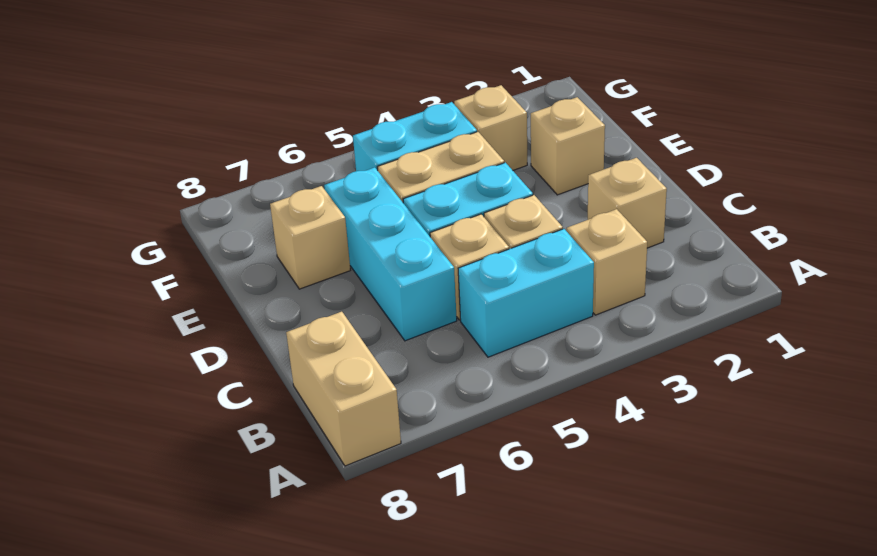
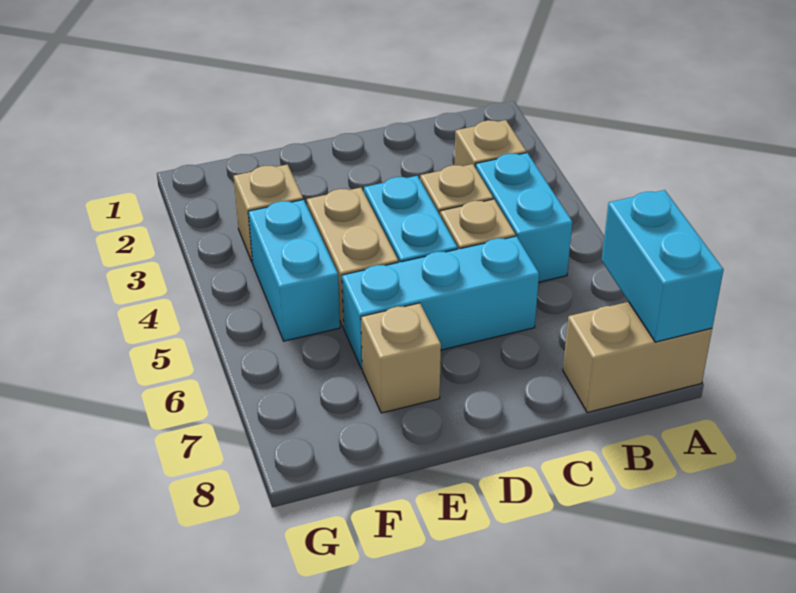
none -> cyan 1x2 brick [602,190,723,342]
tan 1x1 brick [588,158,667,248] -> none
tan 1x1 brick [531,97,605,195] -> none

